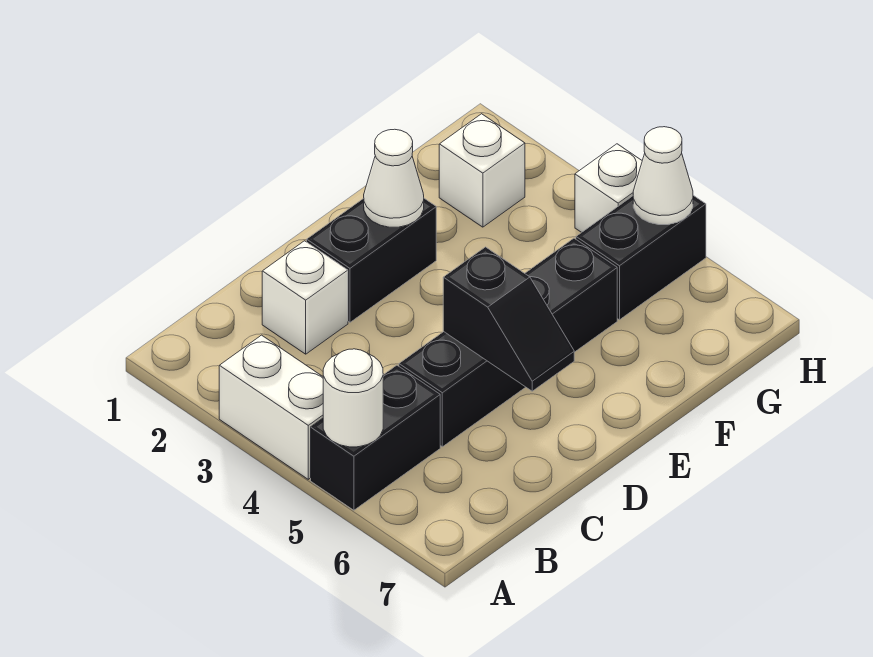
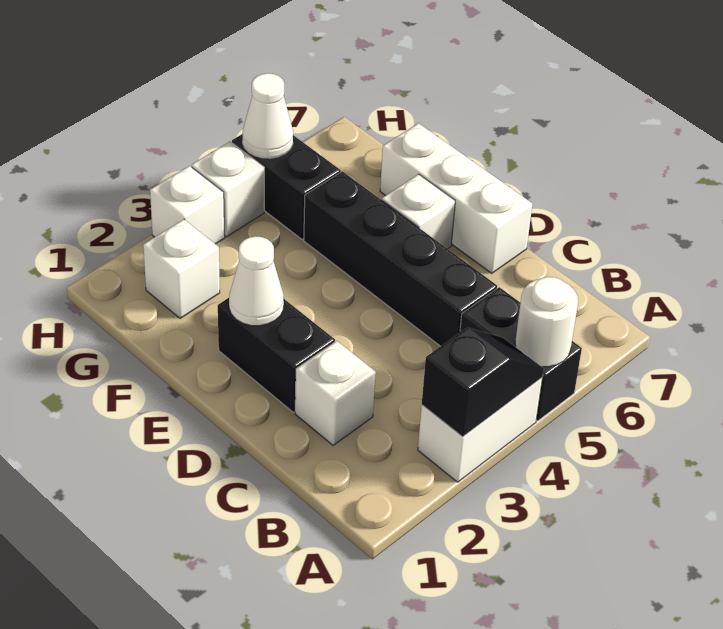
black 1x2 slope [443,247,574,391] -> black 1x2 slope moved to [422,328,544,437]
none -> white 1x3 brick [380,123,532,273]
none -> white 1x1 brick [382,174,455,249]
none -> white 1x1 brick [150,166,225,244]

